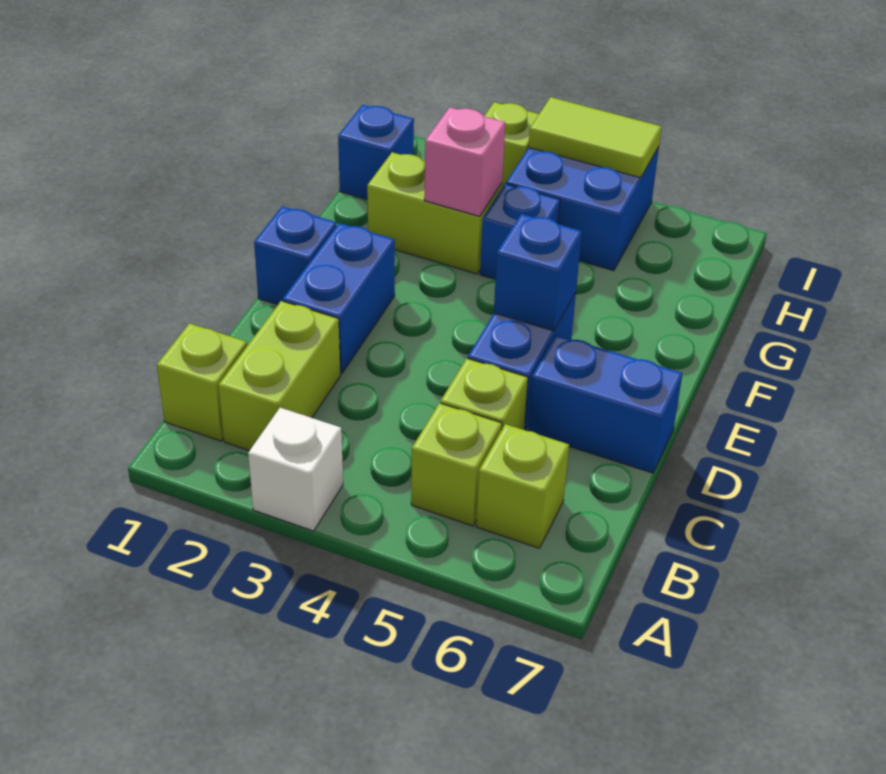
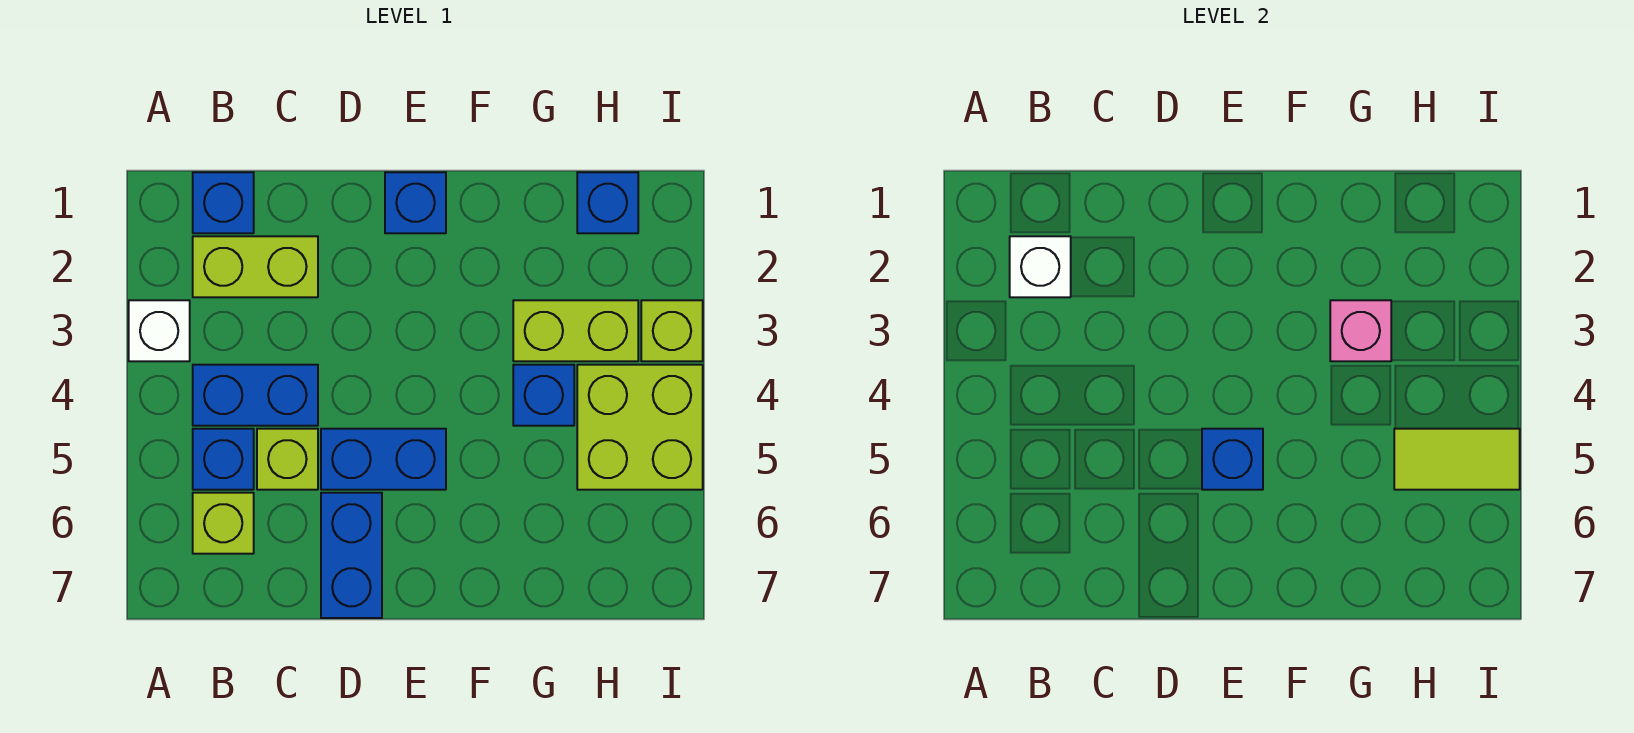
lime 1x1 brick [157,323,247,441] -> blue 1x1 brick [193,172,254,233]
none -> white 1x1 brick [1010,236,1071,297]
lime 1x1 brick [411,403,502,526] -> blue 1x1 brick [193,429,254,490]
blue 1x2 brick [283,223,395,374] -> blue 1x2 brick moved to [193,365,318,426]
lime 1x2 brick [367,152,502,274] -> lime 1x2 brick turned to [513,300,638,361]
blue 2x2 brick [506,147,659,271] -> lime 2x2 brick [577,365,703,490]
lime 1x2 tile [529,97,662,178] -> lime 1x2 tile turned to [1394,429,1520,490]

